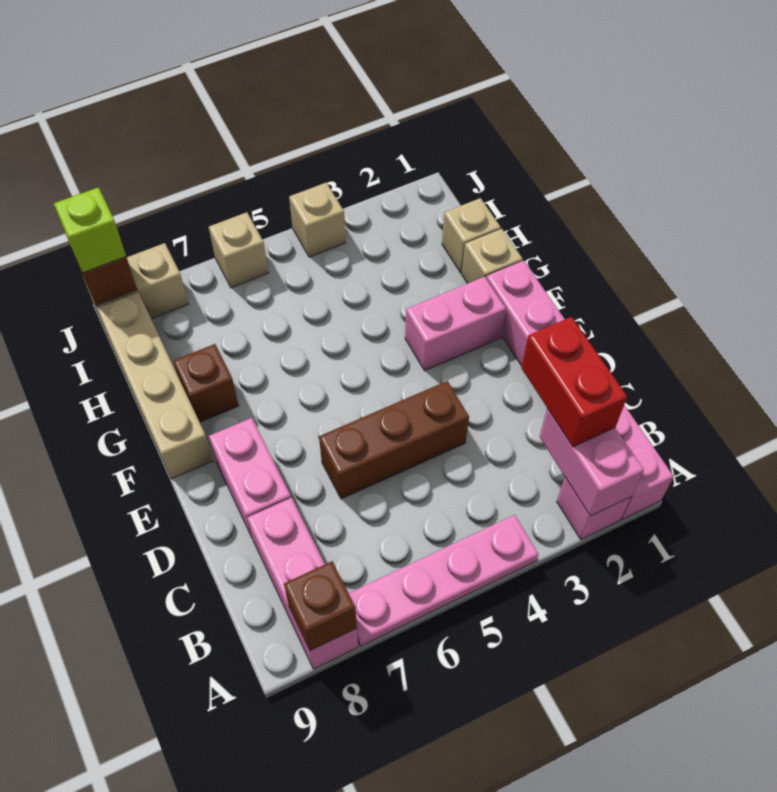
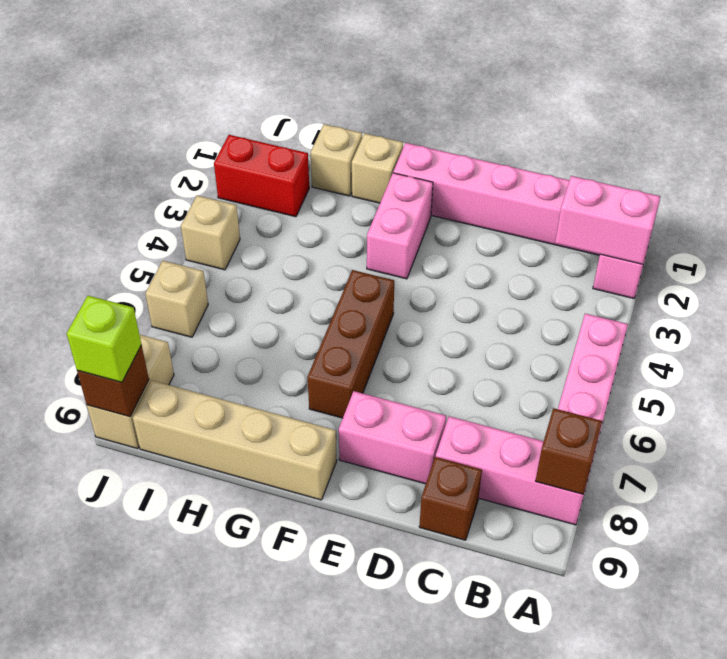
red 1x2 brick [521,317,627,447] -> red 1x2 brick moved to [214,135,309,217]
brown 1x3 brick [319,381,469,499] -> brown 1x3 brick moved to [308,270,394,418]
brown 1x1 brick [173,344,239,422] -> brown 1x1 brick moved to [419,457,482,540]

